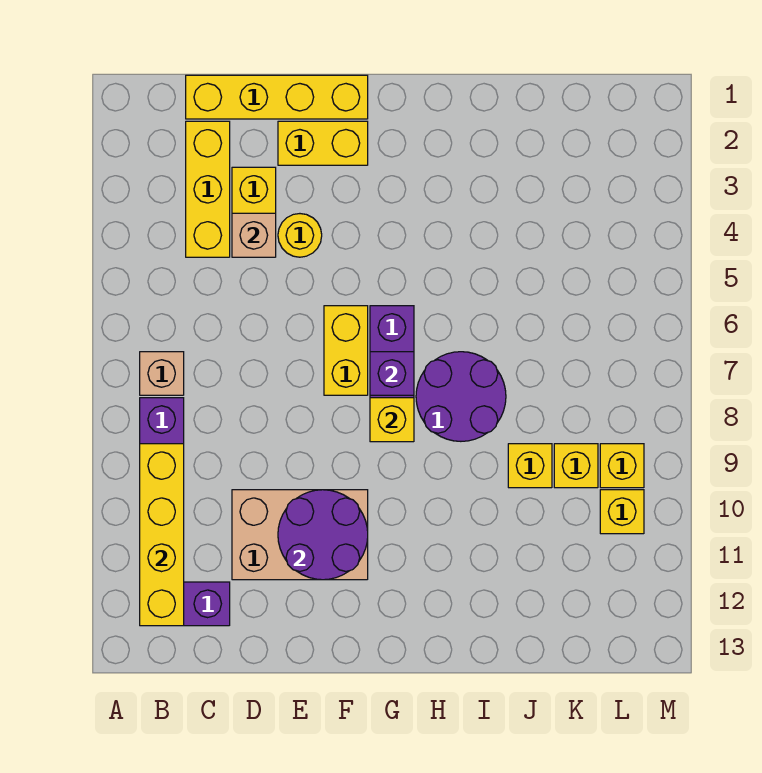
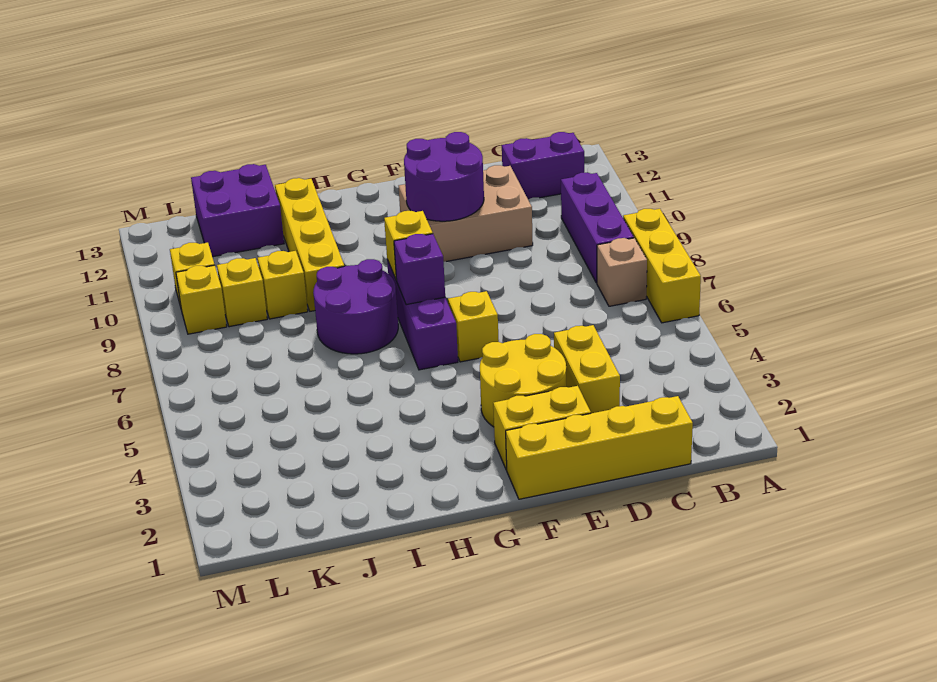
yellow 1x4 brick [140,444,184,626] -> yellow 1x4 brick moved to [275,178,344,311]
yellow 1x3 brick [186,121,230,257] -> yellow 1x3 brick moved to [623,209,701,323]
tan 1x1 brick [232,213,276,257] -> none
yellow 1x1 round brick [278,214,322,257] -> yellow 2x2 round brick [480,334,566,427]
yellow 1x2 brick [324,306,368,395] -> yellow 1x1 brick [448,291,499,362]
none -> purple 2x2 brick [191,164,284,257]

